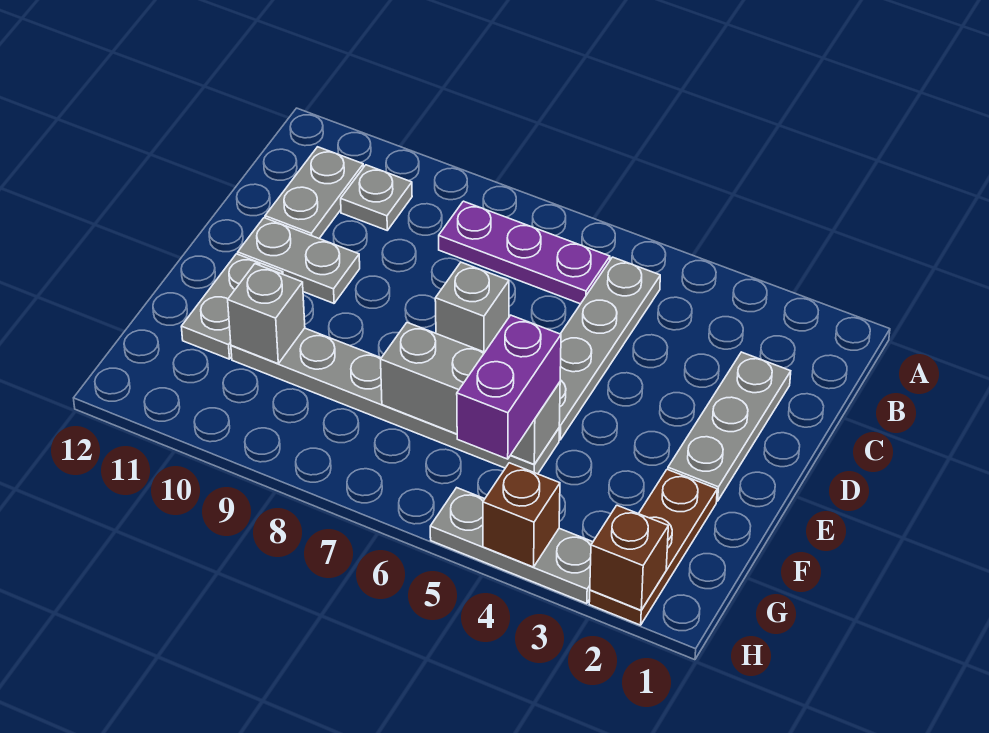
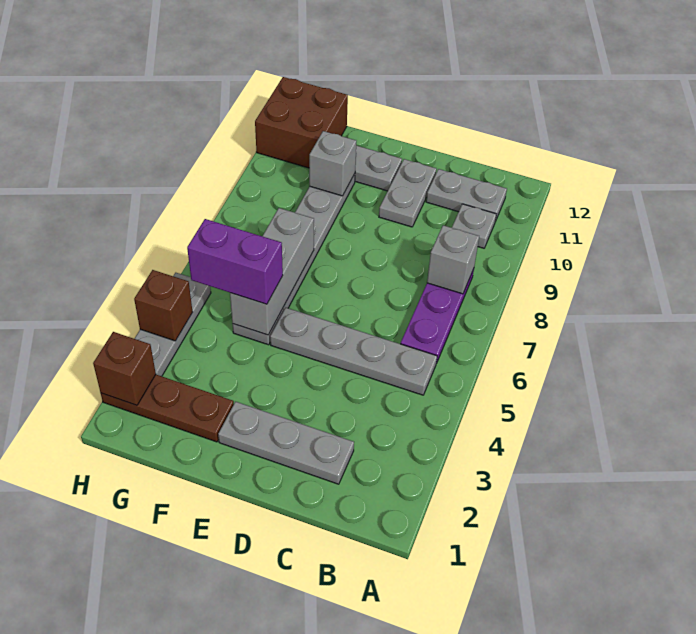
grey 1x1 brick [435,262,509,352] -> grey 1x1 brick moved to [427,225,479,294]
none -> brown 2x2 brick [255,77,348,168]

